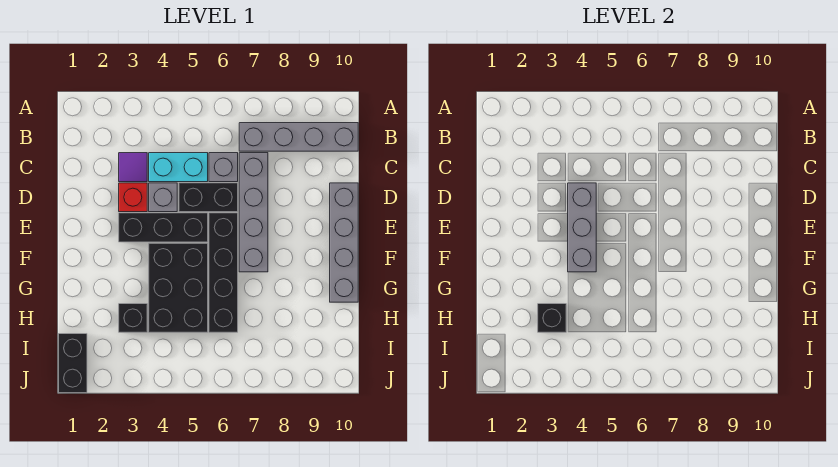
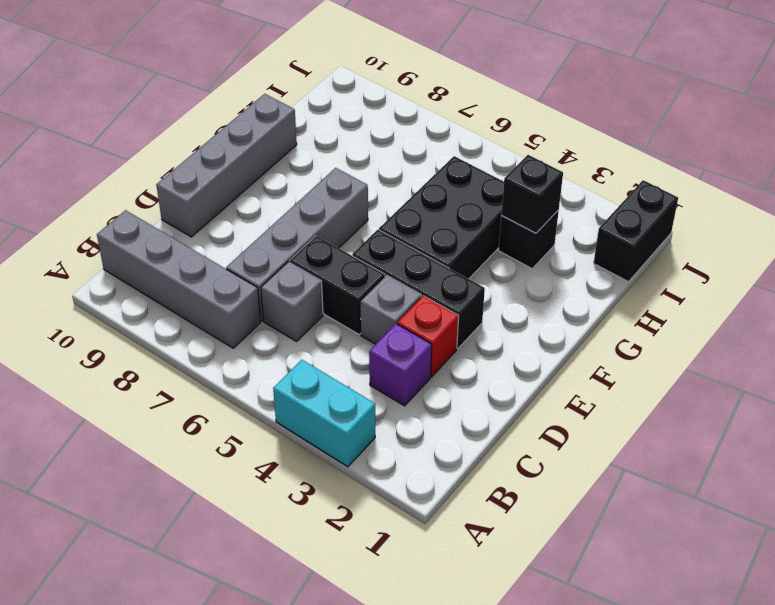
purple 1x1 tile [119,153,147,182] -> purple 1x1 brick [369,324,432,406]
cyan 1x2 brick [149,153,208,182] -> cyan 1x2 brick moved to [273,360,375,467]
grey 1x3 brick [568,183,596,272] -> none
black 1x4 brick [209,213,238,332] -> none

